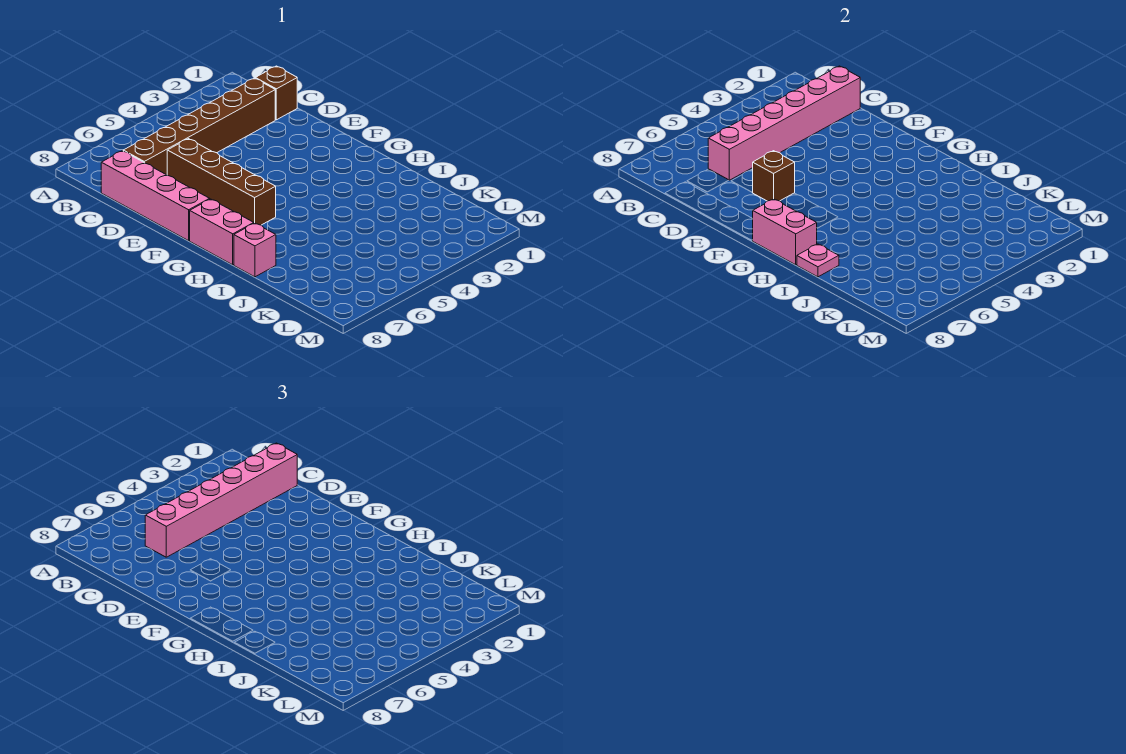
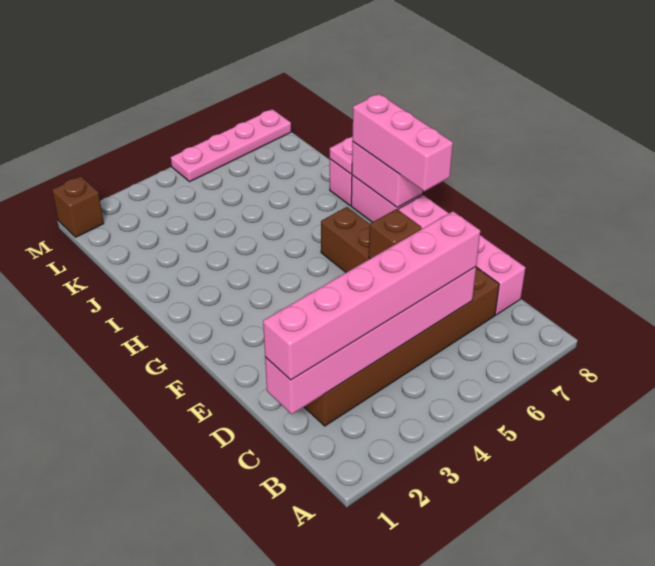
brown 1x1 brick [255,66,297,120] -> brown 1x1 brick moved to [52,176,104,237]
none -> pink 1x3 brick [353,94,453,191]
none -> pink 1x4 plate [171,109,291,182]

